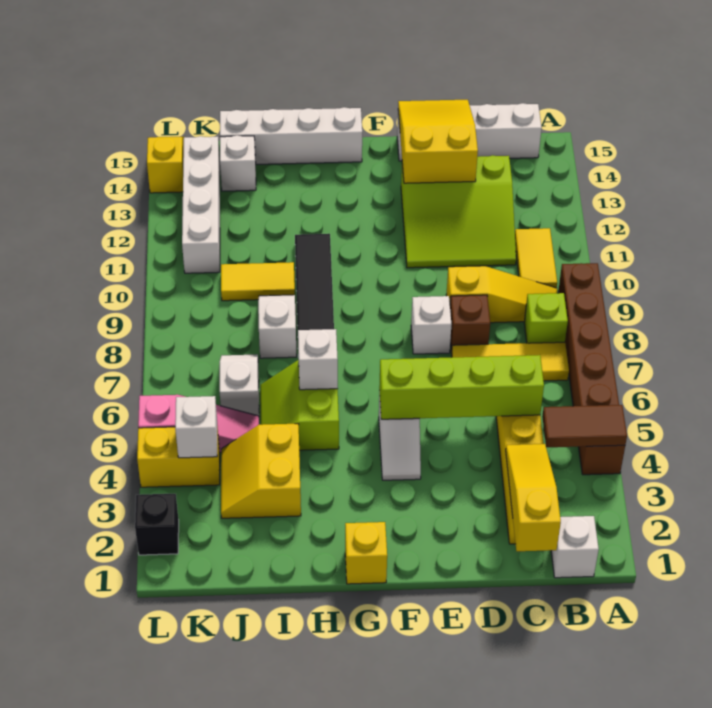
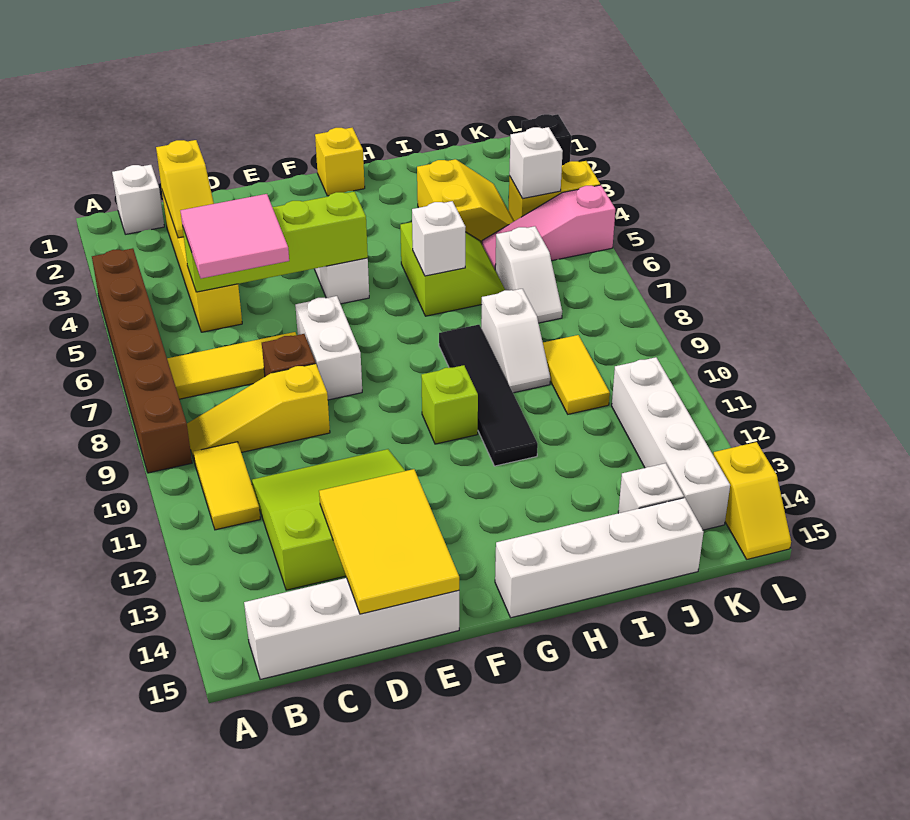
brown 1x2 tile [542,405,627,447] -> none
lime 1x1 brick [524,293,568,343] -> lime 1x1 brick moved to [421,365,478,444]
yellow 1x3 slope [506,444,561,551] -> yellow 1x2 slope [156,140,214,238]
none -> pink 2x2 tile [180,194,289,278]
yellow 2x3 slope [398,100,478,183] -> yellow 2x3 tile [319,469,459,614]
white 1x1 brick [411,296,451,354] -> white 1x2 brick [295,296,362,400]
yellow 1x2 tile [221,262,295,301] -> yellow 1x2 tile turned to [543,335,610,414]

